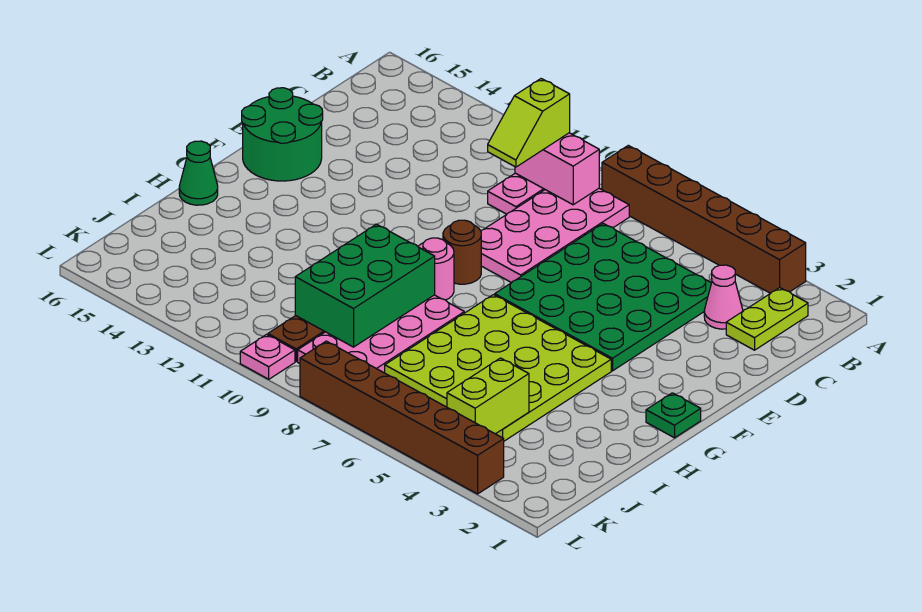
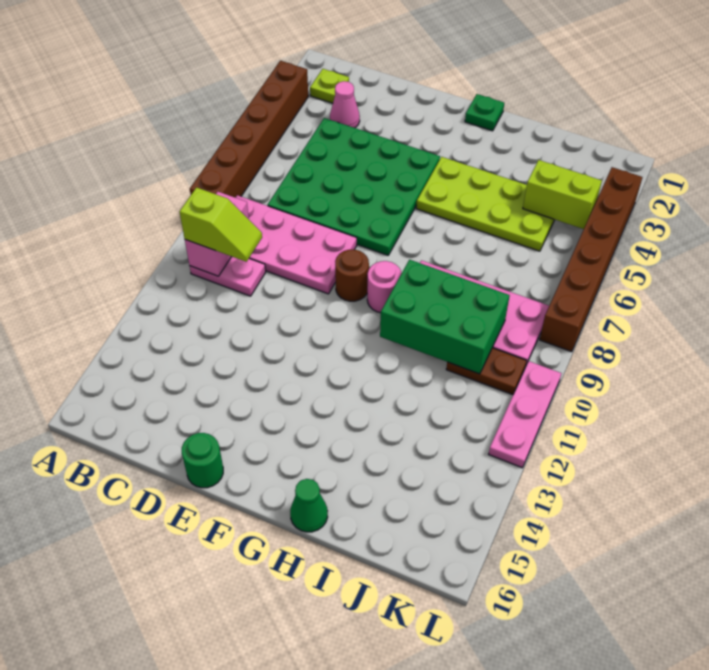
lime 1x2 plate [726,288,808,350] -> lime 1x1 plate [310,69,349,103]
green 2x2 round brick [242,88,323,181] -> green 1x1 round brick [182,433,223,488]
lime 4x4 plate [385,295,611,441] -> lime 2x4 plate [416,157,555,251]
pink 1x1 plate [240,334,295,379] -> pink 1x3 plate [489,361,561,468]

